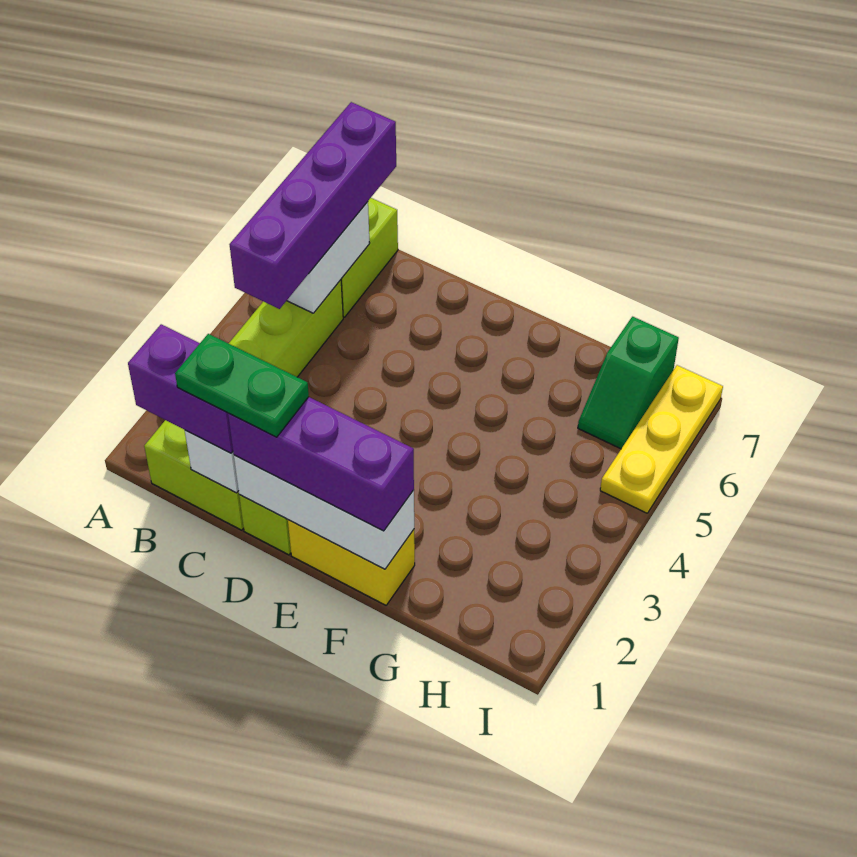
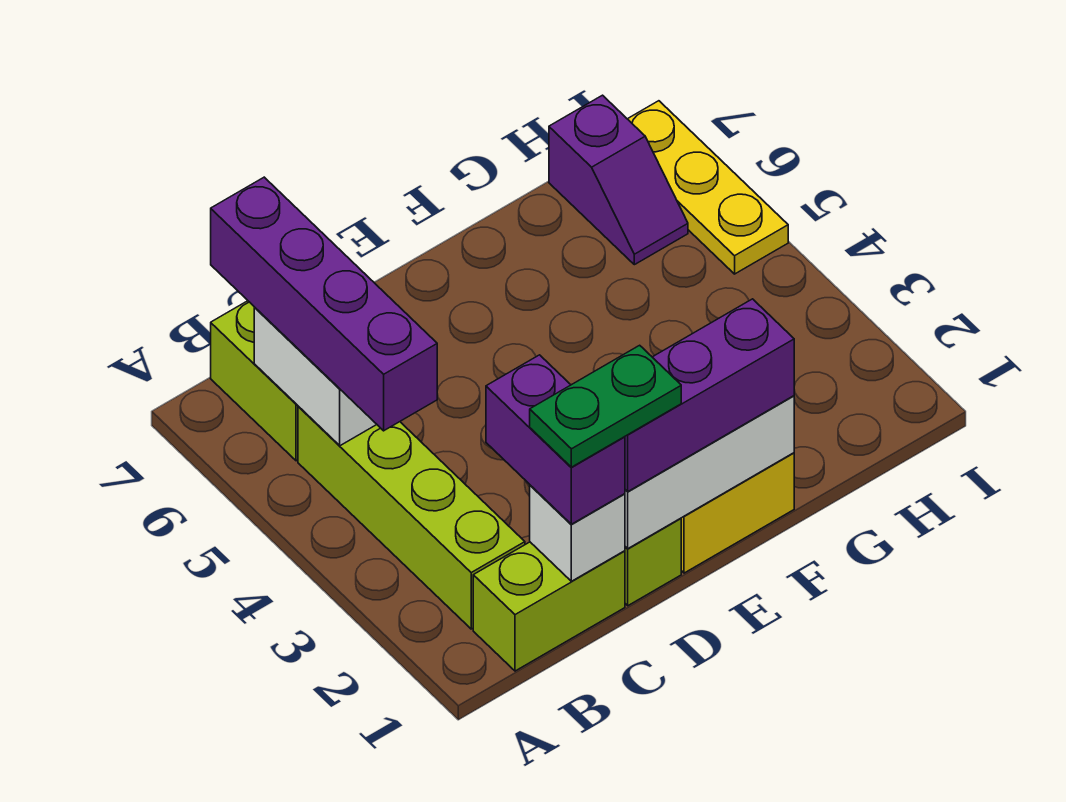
purple 1x2 brick [128,324,233,453] -> purple 1x2 brick turned to [486,355,625,524]
green 1x2 slope [578,317,679,449] -> purple 1x2 slope [549,95,688,265]

